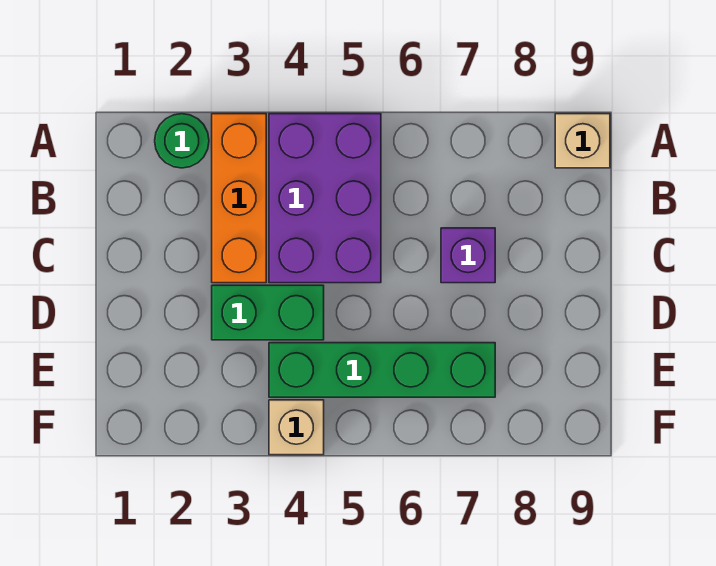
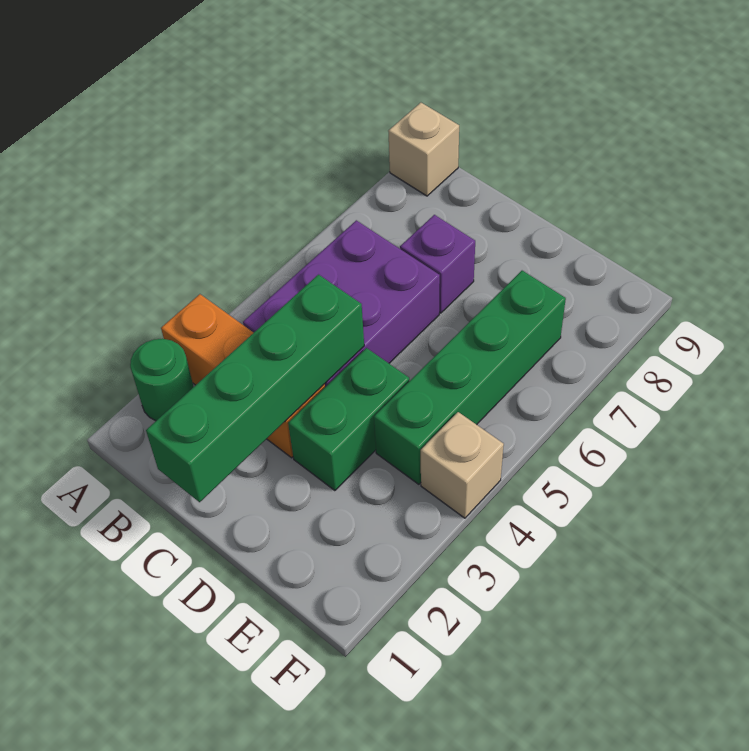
purple 2x3 brick [269,114,381,283] -> purple 2x3 brick turned to [243,220,440,387]
none -> green 1x4 brick [146,275,364,502]

